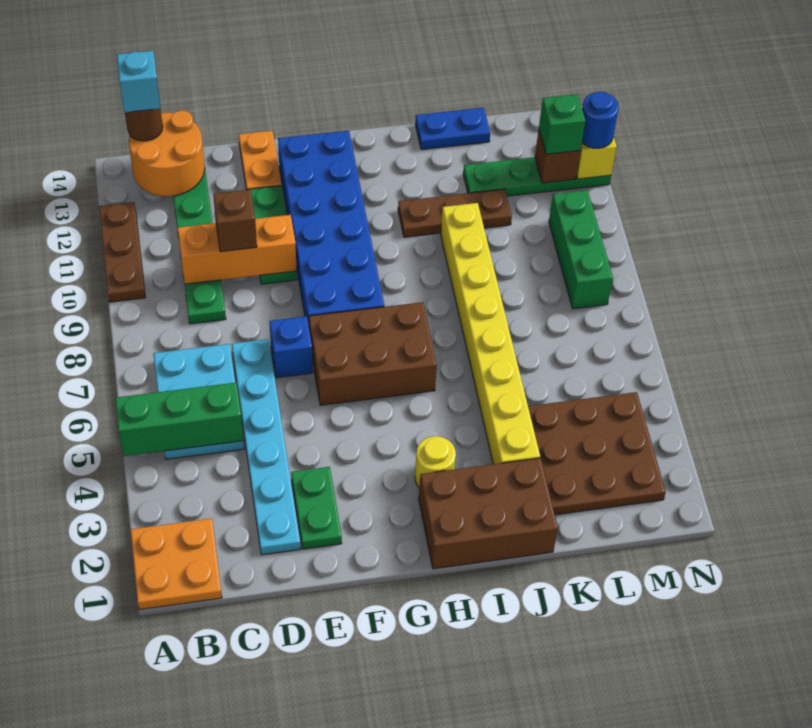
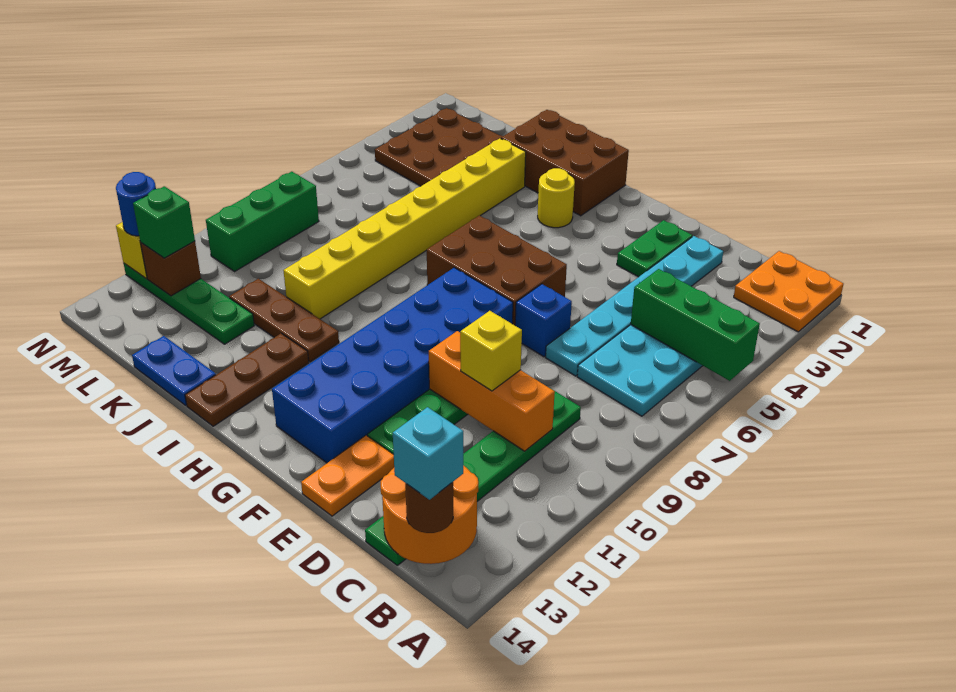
brown 1x3 plate [99,202,146,302] -> brown 1x3 plate moved to [185,333,309,426]
brown 1x1 brick [213,190,257,252] -> yellow 1x1 brick [460,311,522,391]

